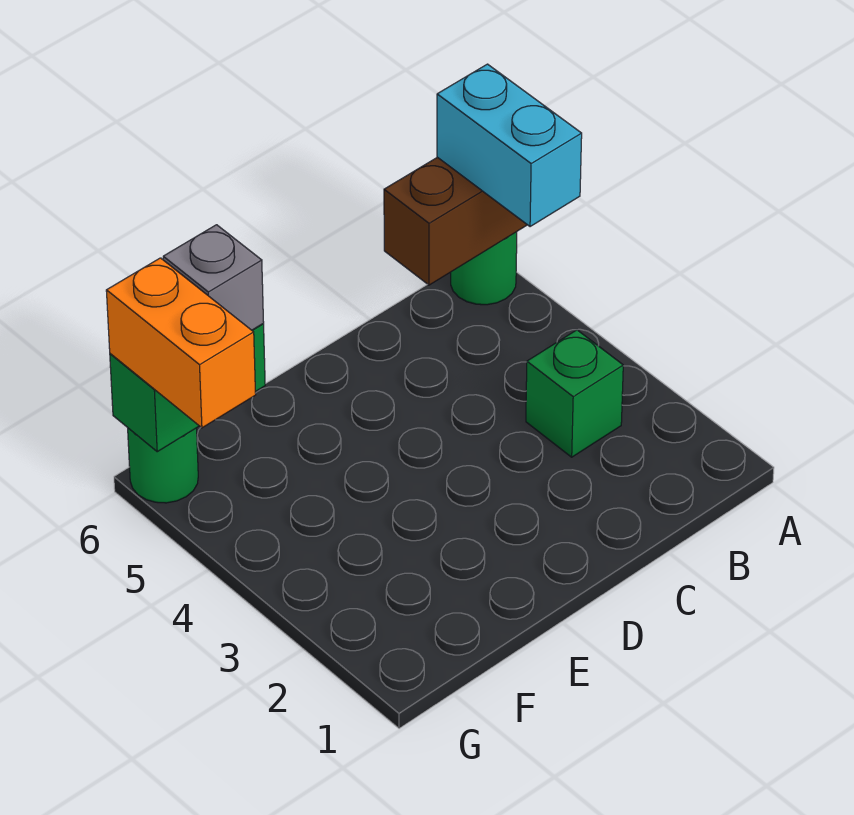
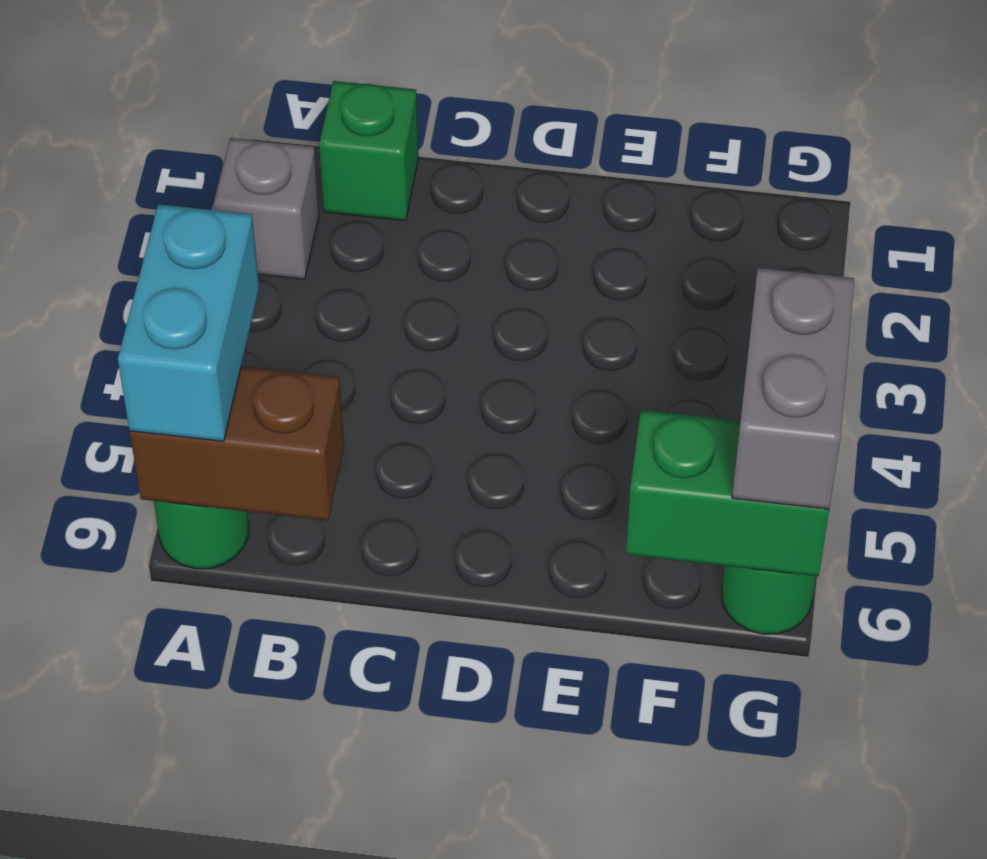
green 1x1 brick [526,330,623,457] -> green 1x1 brick moved to [319,81,418,221]
grey 1x1 brick [163,225,264,330] -> grey 1x1 brick moved to [214,138,319,279]
orange 1x2 brick [106,258,256,428] -> grey 1x2 brick [732,268,854,509]

